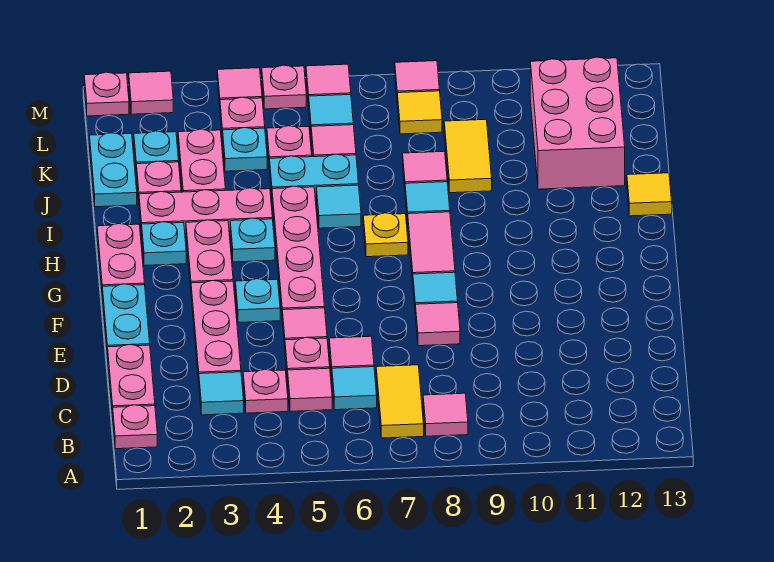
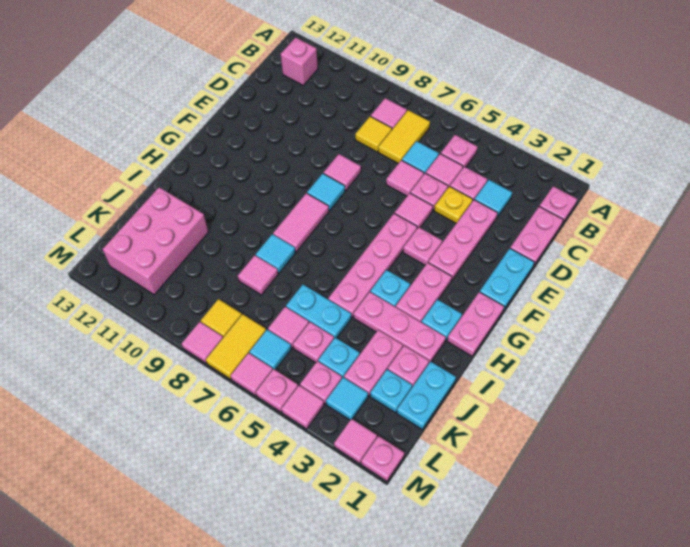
none -> pink 1x1 plate [441,135,478,167]
none -> pink 1x1 brick [281,37,318,85]
cyan 1x1 plate [235,279,280,322] -> pink 1x1 plate [403,227,442,265]
yellow 1x1 plate [363,213,408,257] -> yellow 1x1 plate moved to [434,186,473,223]
cyan 1x1 tile [316,185,361,228] -> cyan 1x1 tile moved to [326,377,368,420]
yellow 1x1 tile [627,173,672,216] -> yellow 1x1 tile moved to [355,116,392,152]
yellow 1x2 tile [444,119,492,193] -> yellow 1x2 tile moved to [206,314,266,379]

